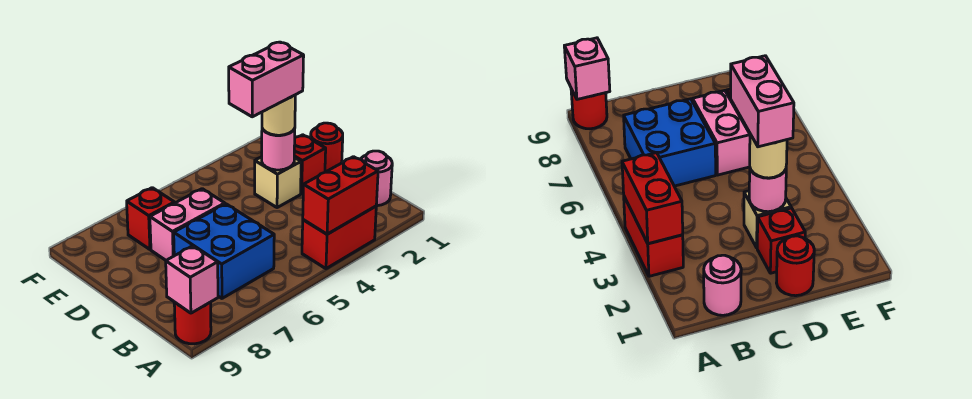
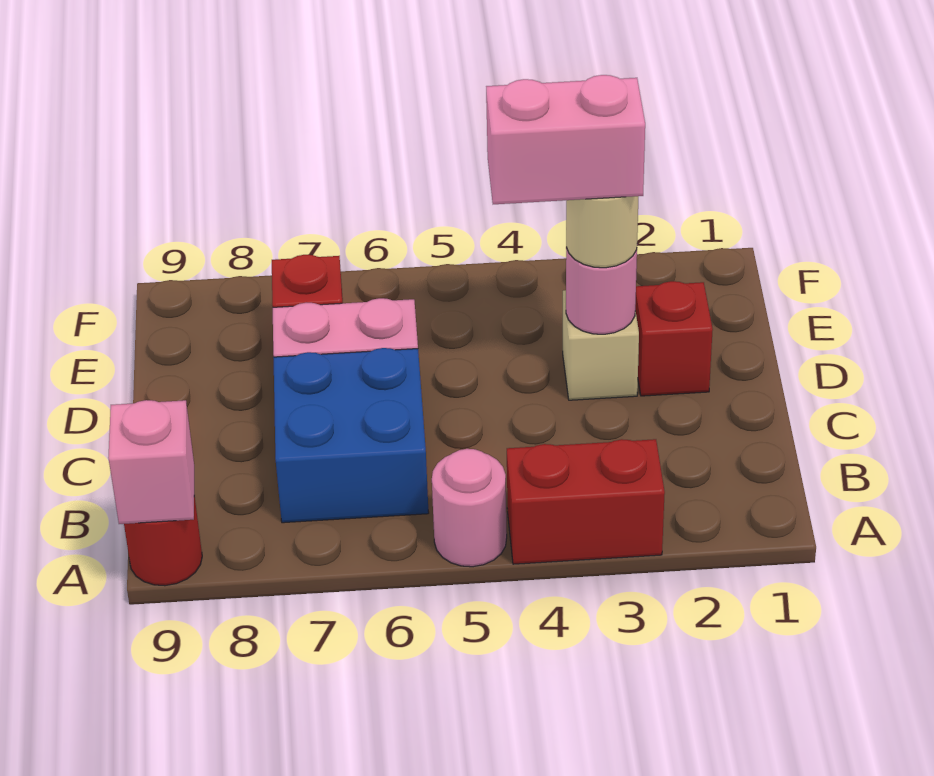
red 1x2 brick [303,157,378,234] -> none
pink 1x1 round brick [361,151,392,206] -> pink 1x1 round brick moved to [432,449,507,567]
red 1x1 round brick [311,123,343,172] -> none

